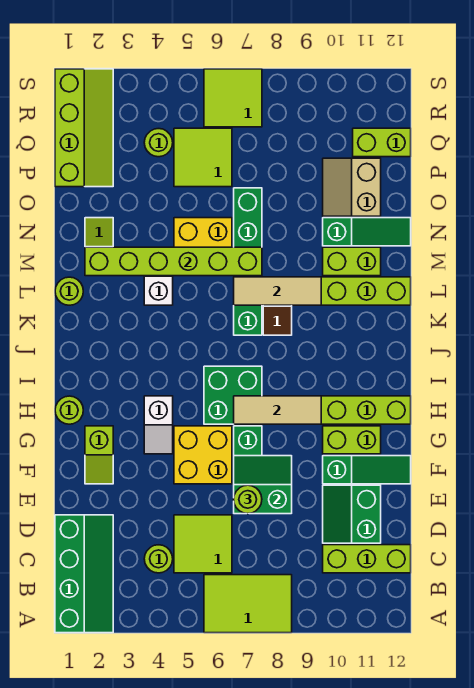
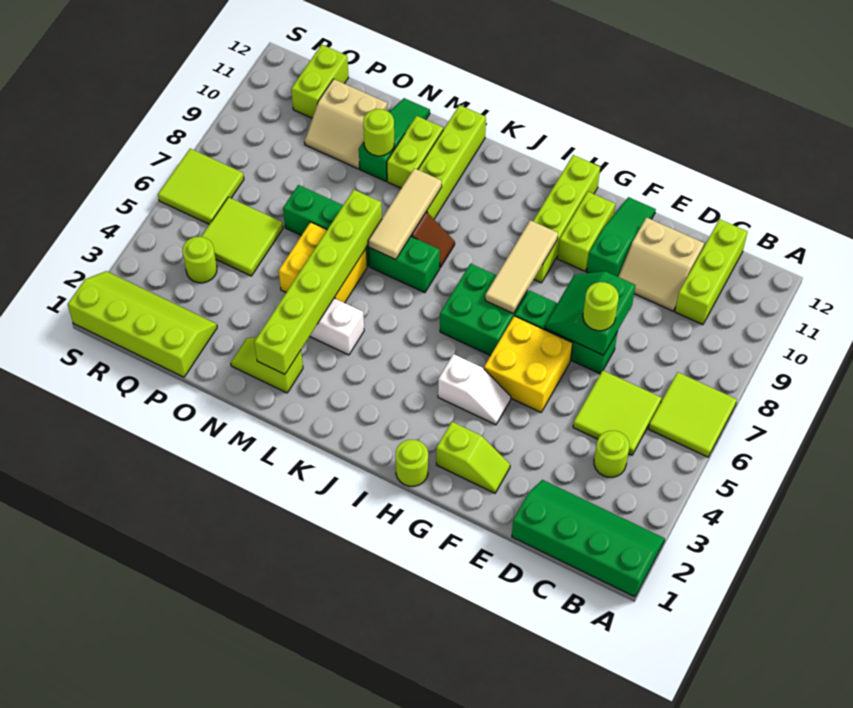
lime 2x3 tile [204,575,292,633] -> lime 2x2 tile [648,372,737,457]
green 2x2 slope [323,485,381,543] -> tan 2x2 slope [618,218,704,311]
lime 1x1 round brick [55,277,83,305] -> lime 1x1 round brick moved to [363,109,394,156]

